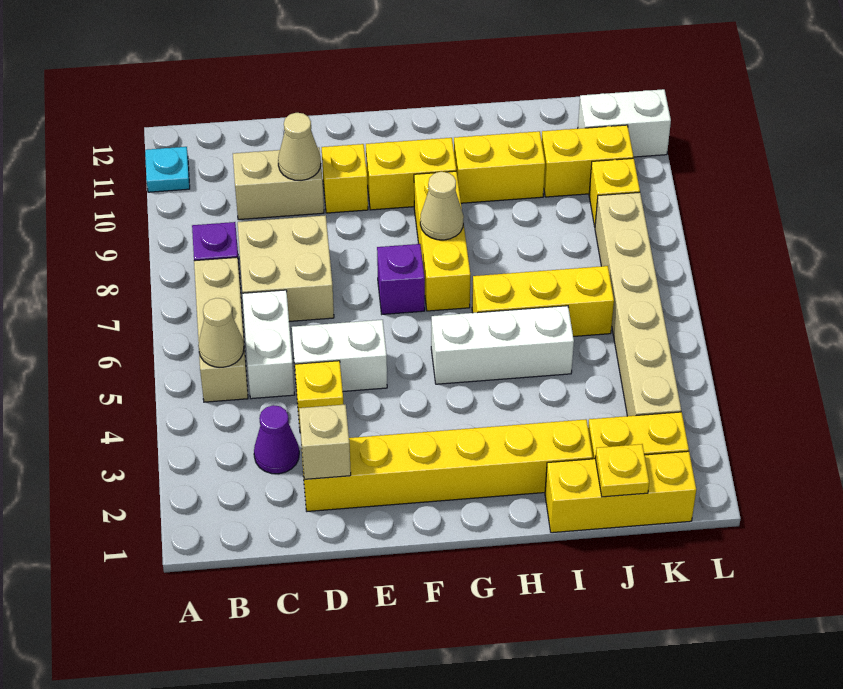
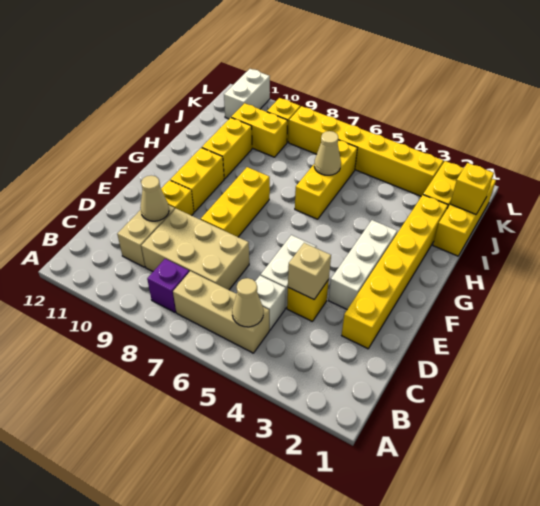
cyan 1x1 plate [145,147,190,192] -> none
purple 1x1 cone [254,405,299,474] -> none
white 1x2 brick [242,290,295,399] -> white 1x1 brick [255,276,286,330]
tan 2x2 brick [238,215,334,321] -> tan 2x3 brick [141,209,249,290]
tan 1x1 brick [299,405,351,479] -> tan 1x1 brick moved to [288,243,331,299]
purple 1x1 brick [377,244,425,314] -> none
white 1x3 brick [431,306,574,384] -> white 1x3 brick moved to [329,220,397,309]
yellow 1x3 brick [414,171,470,311] -> yellow 1x3 brick turned to [201,167,270,237]
tan 1x1 cone [420,172,464,240] -> tan 1x1 cone moved to [314,131,341,175]
yellow 1x1 plate [595,444,649,497] -> yellow 1x1 brick [450,163,494,214]
yellow 1x2 brick [542,125,634,197] -> yellow 1x2 brick turned to [231,103,288,157]
tan 1x6 brick [595,192,681,416] -> yellow 1x6 brick [289,106,444,196]

